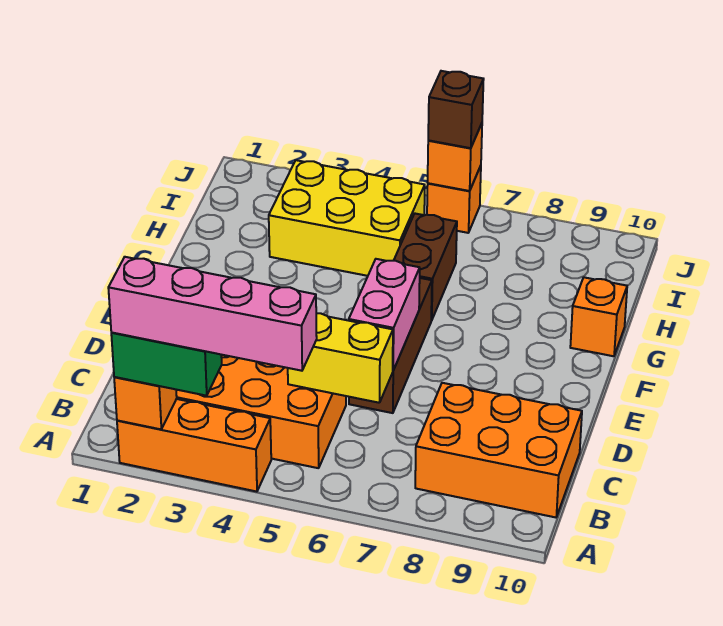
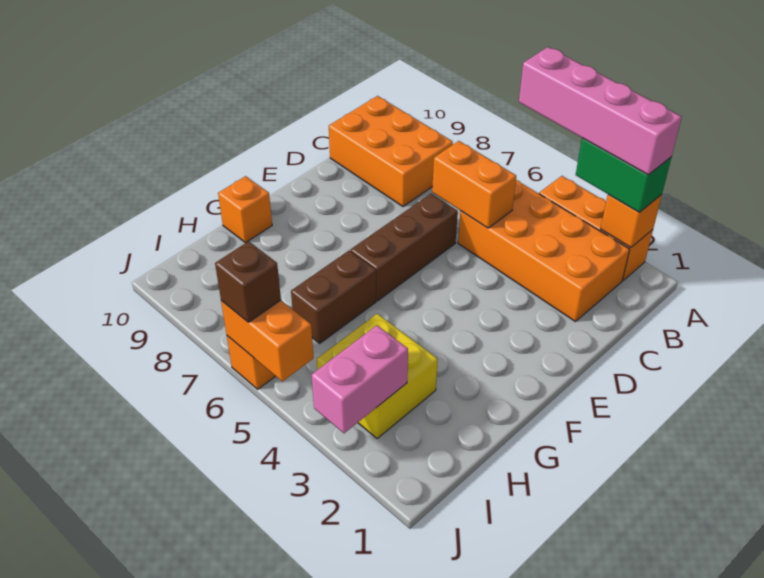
yellow 1x2 brick [288,313,393,403] -> orange 1x2 brick [432,141,516,228]
pink 1x2 brick [349,259,420,370] -> pink 1x2 brick moved to [312,325,408,433]
yellow 2x3 brick [269,160,425,276] -> yellow 2x2 brick [317,314,438,438]
orange 1x1 brick [428,124,482,191] -> orange 1x2 brick [221,300,314,381]

